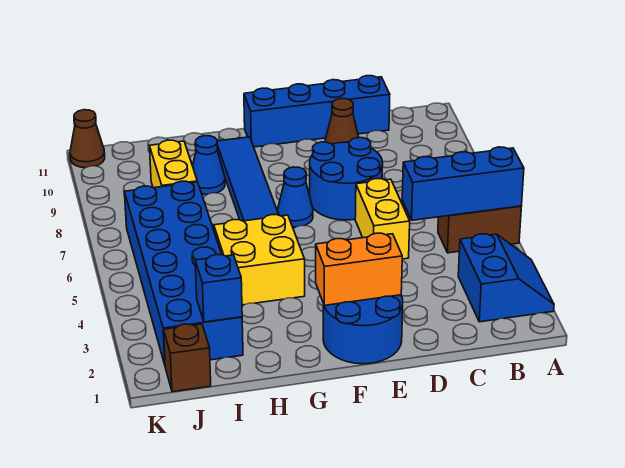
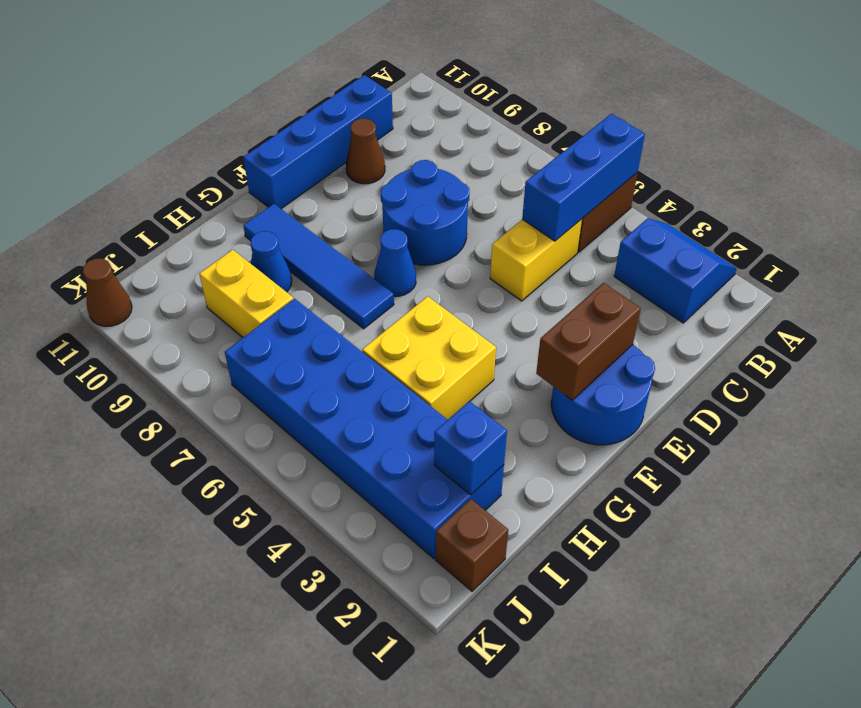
yellow 1x2 brick [355,179,410,259] -> yellow 1x2 brick turned to [490,219,582,301]
orange 1x2 brick [316,233,402,305] -> brown 1x2 brick [536,283,641,400]

